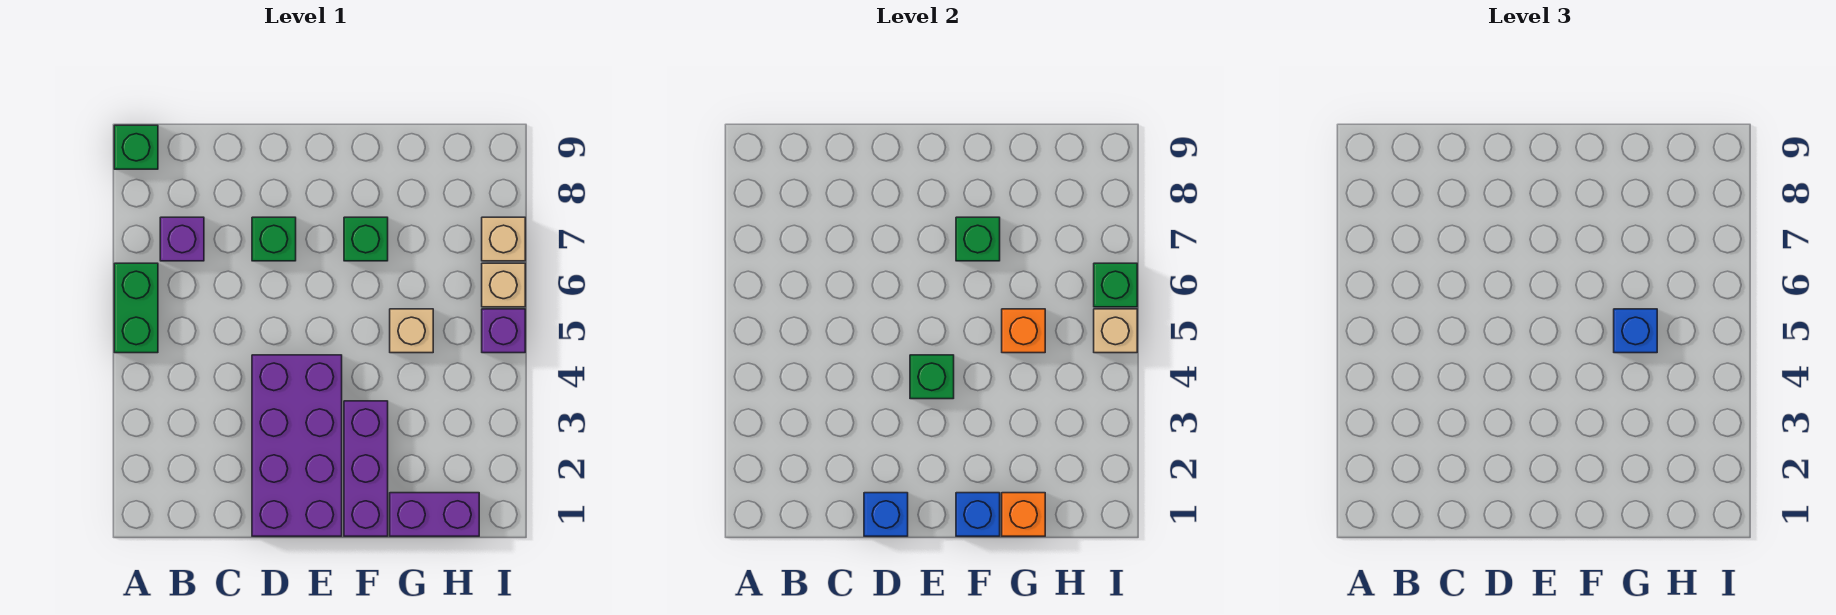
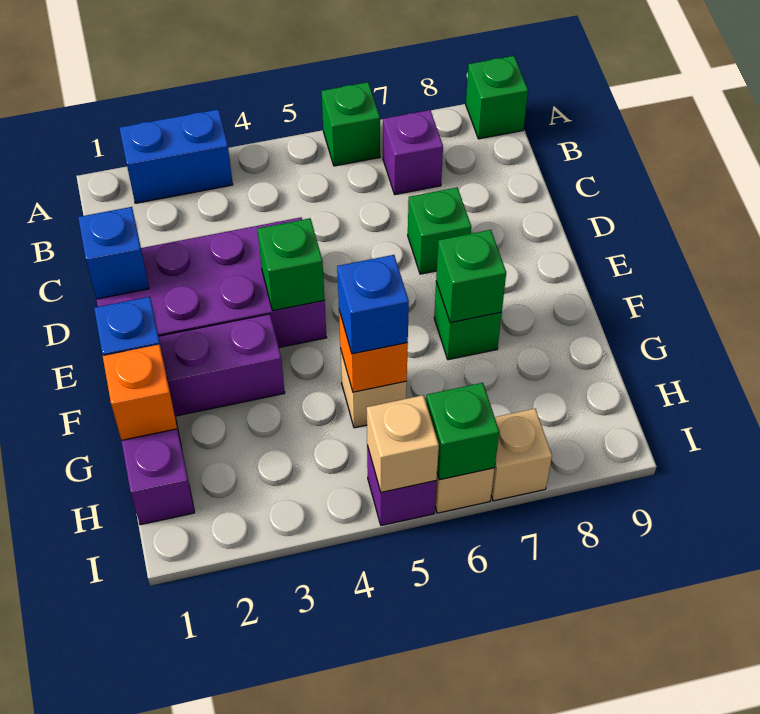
none -> blue 1x2 brick [119,109,233,203]
green 1x2 brick [114,263,158,353] -> green 1x1 brick [321,82,380,166]

